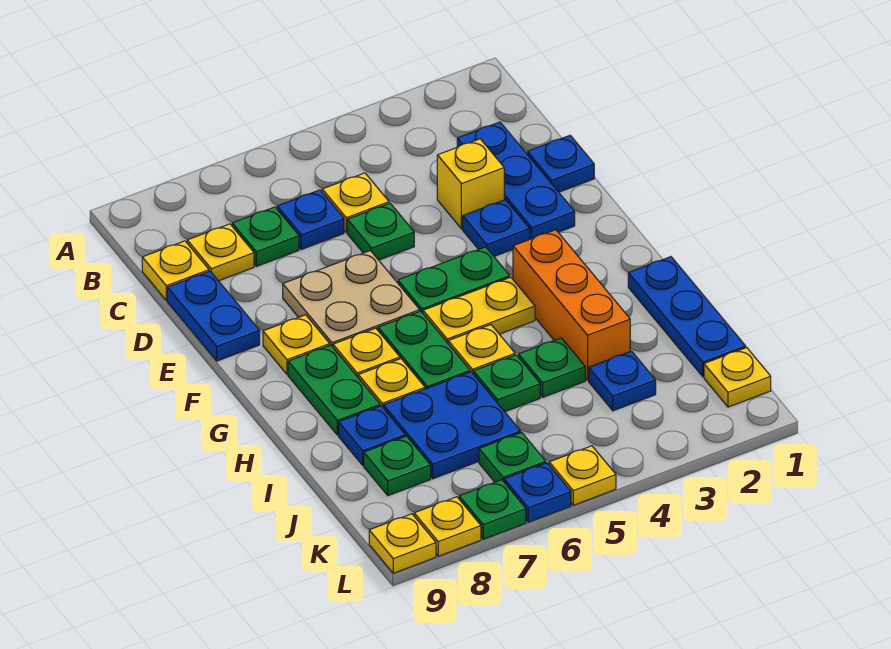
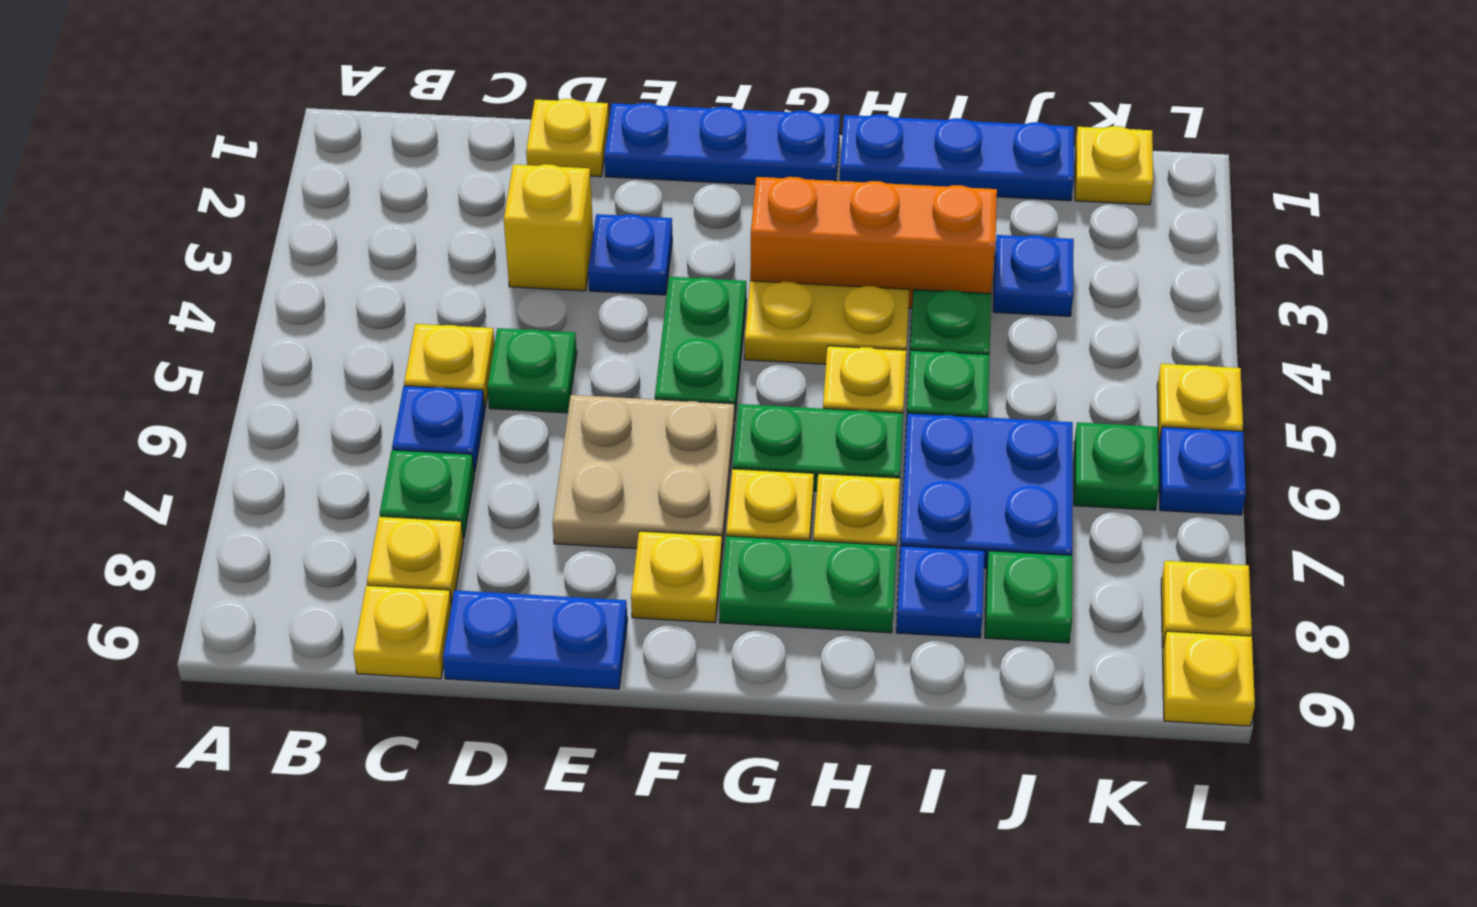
blue 1x3 plate [457,122,575,239] -> blue 1x3 plate moved to [604,103,840,184]
blue 1x1 plate [527,136,594,192] -> yellow 1x1 plate [526,99,609,177]
yellow 1x2 plate [423,277,535,343] -> yellow 1x2 plate turned to [745,281,909,364]
green 1x1 plate [459,480,526,539] -> none

